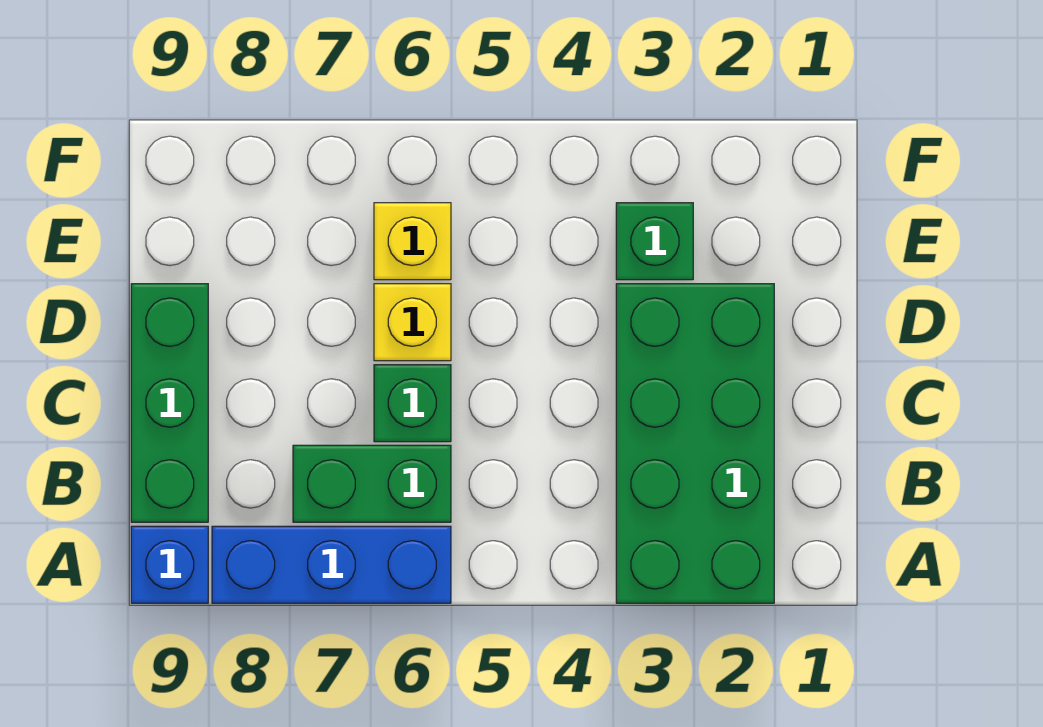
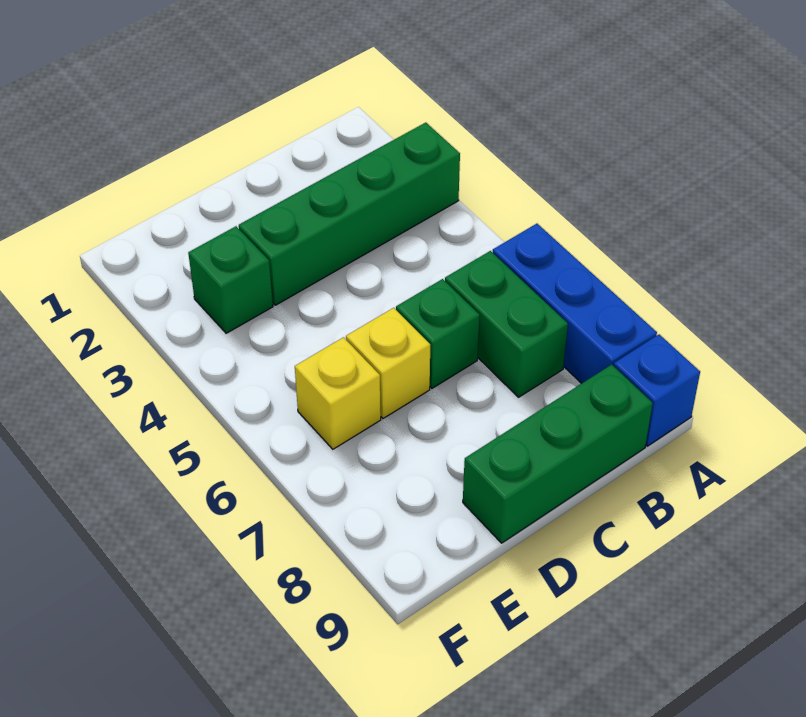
green 2x4 brick [616,284,774,603] -> green 1x4 brick [239,123,460,305]

